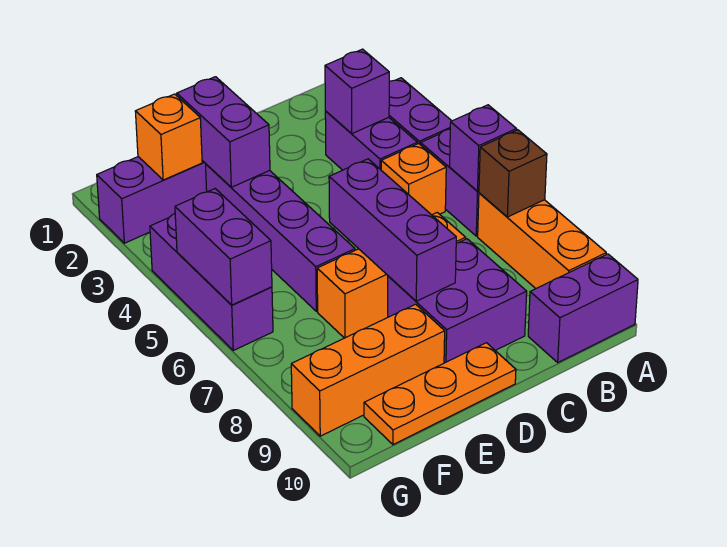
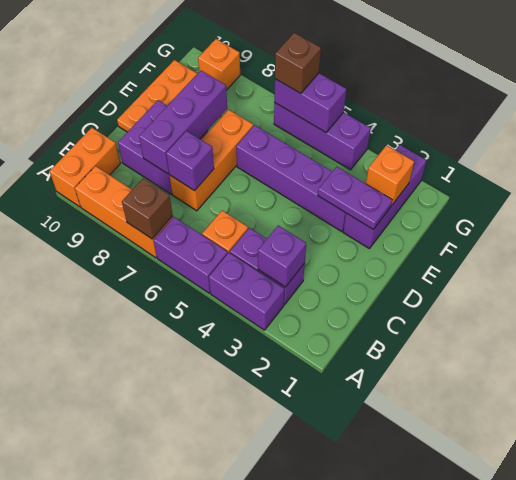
purple 1x1 brick [450,105,516,191] -> purple 1x1 brick moved to [166,131,214,191]
purple 1x2 brick [528,254,638,362] -> orange 1x2 brick [50,128,120,207]
purple 1x3 brick [329,159,456,301] -> purple 1x3 brick turned to [139,71,227,174]
purple 1x2 brick [177,77,270,187] -> purple 1x2 plate [318,167,392,229]
orange 1x3 brick [291,304,445,436] -> orange 1x1 brick [198,39,240,90]
none -> brown 1x1 brick [275,33,321,93]

